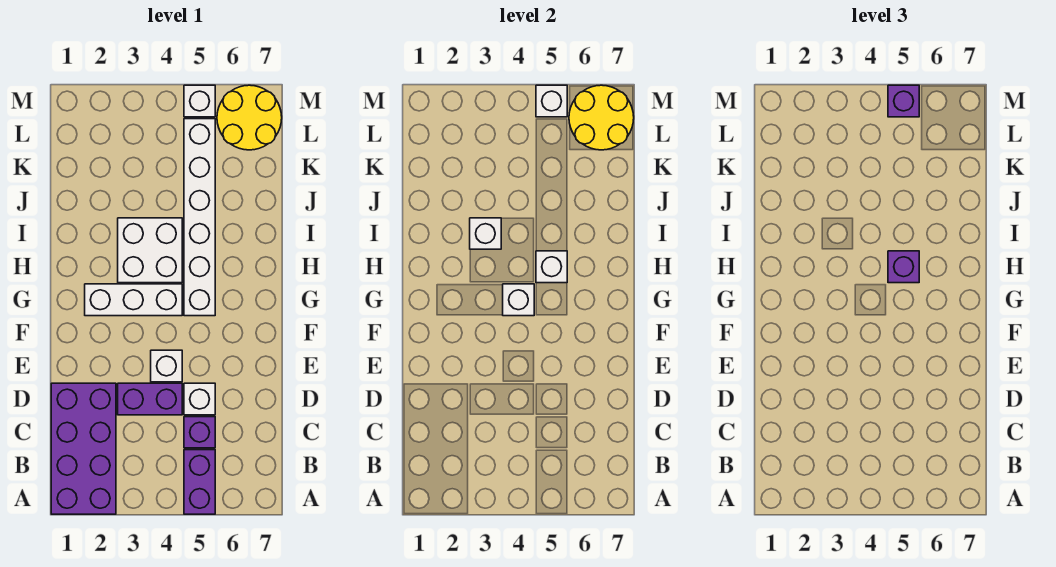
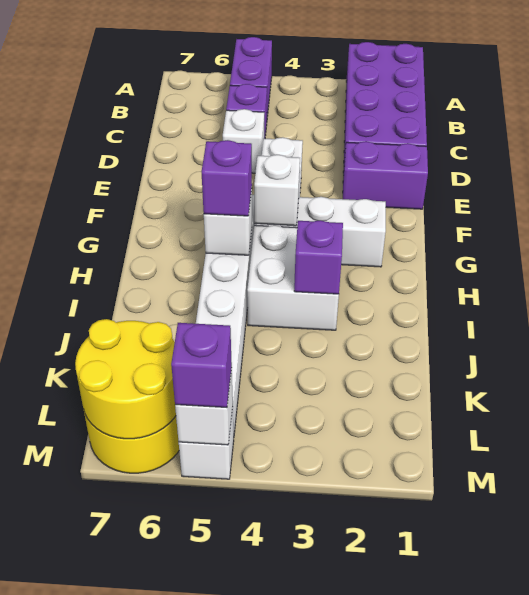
purple 1x2 brick [118,383,182,415] -> purple 1x2 brick moved to [343,141,428,209]
white 1x1 brick [470,218,501,249] -> purple 1x1 brick [294,220,343,294]

